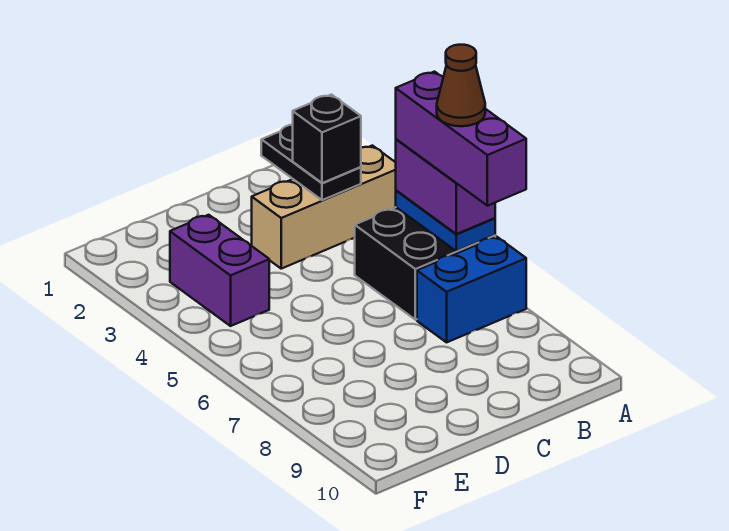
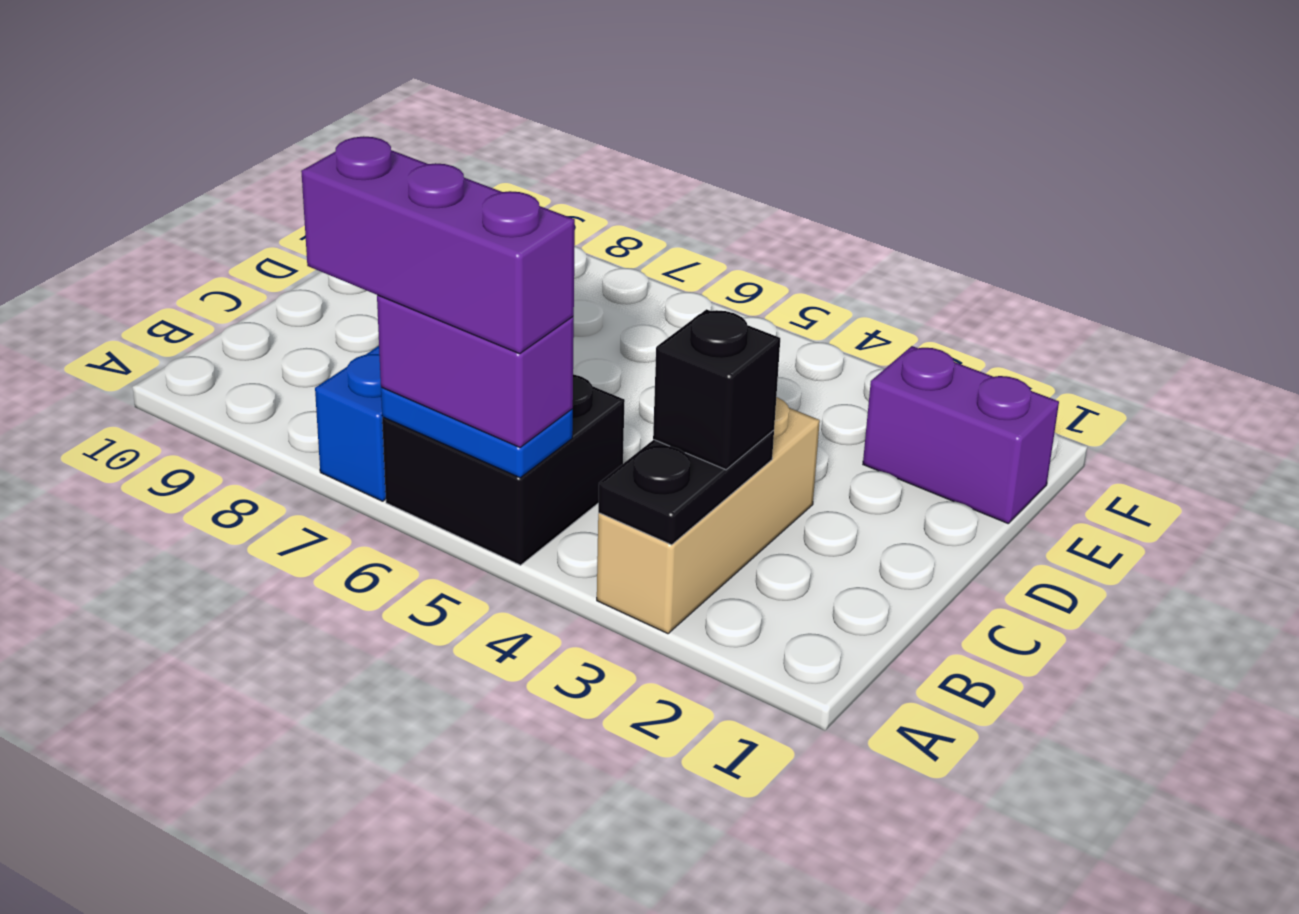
brown 1x1 cone [437,45,485,126] -> none
black 1x2 plate [261,125,361,200] -> black 1x2 plate turned to [598,430,774,545]
purple 1x2 brick [170,215,269,326] -> purple 1x2 brick moved to [863,346,1059,523]

